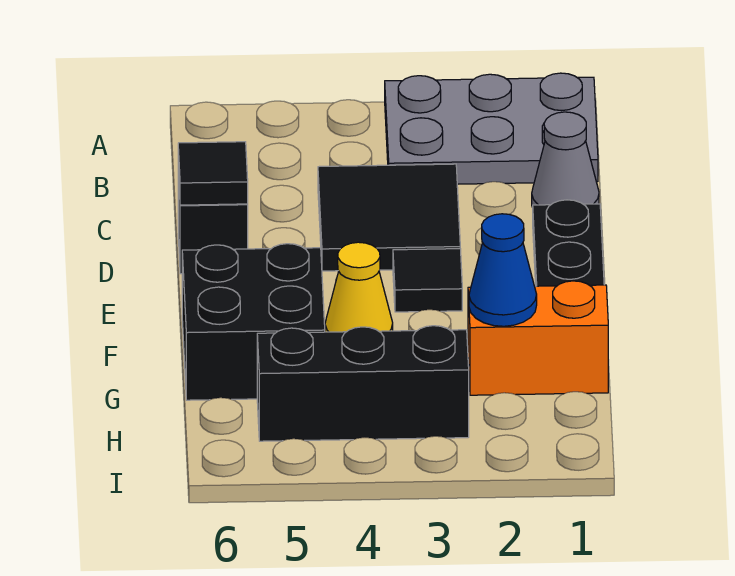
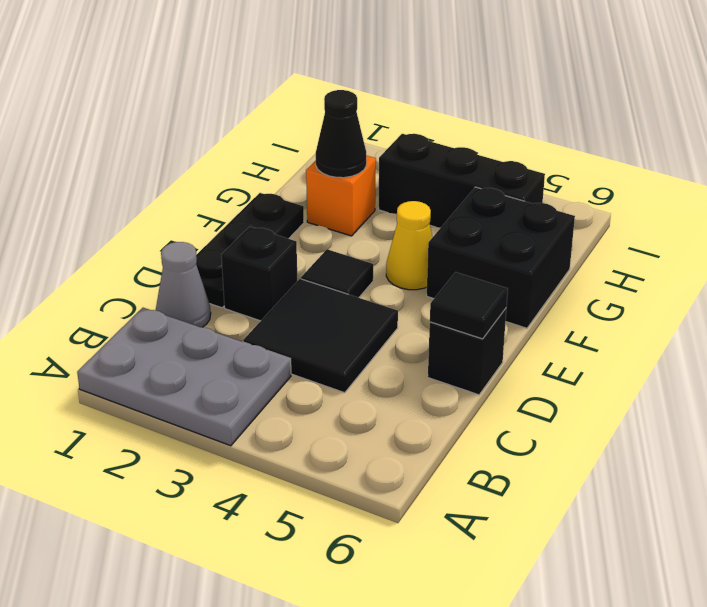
none -> black 1x1 brick [221,227,298,321]
orange 1x2 brick [468,281,608,395] -> orange 1x1 brick [306,156,376,236]
blue 1x1 cone [469,214,537,326] -> black 1x1 cone [316,90,366,178]

